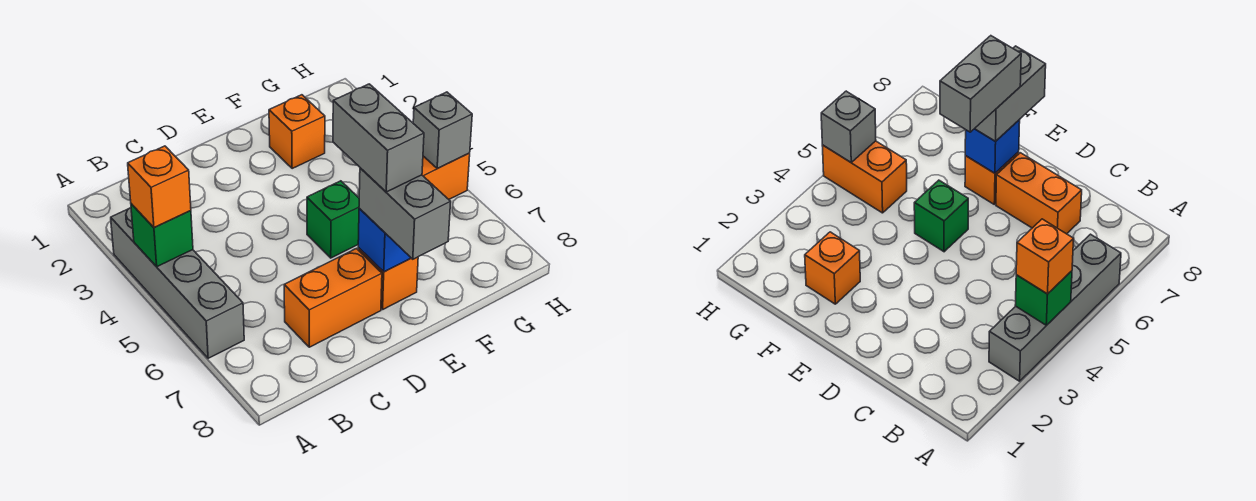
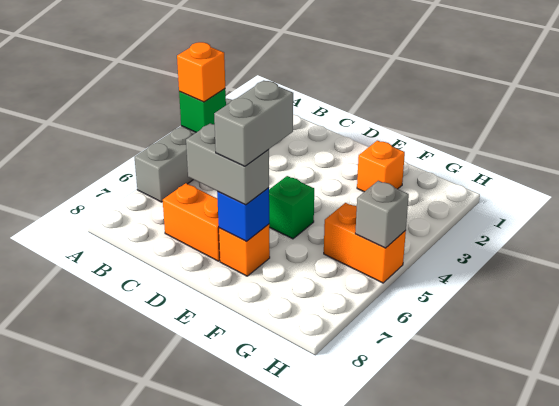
grey 1x2 brick [359,168,451,259] -> grey 1x2 brick turned to [186,123,269,205]

